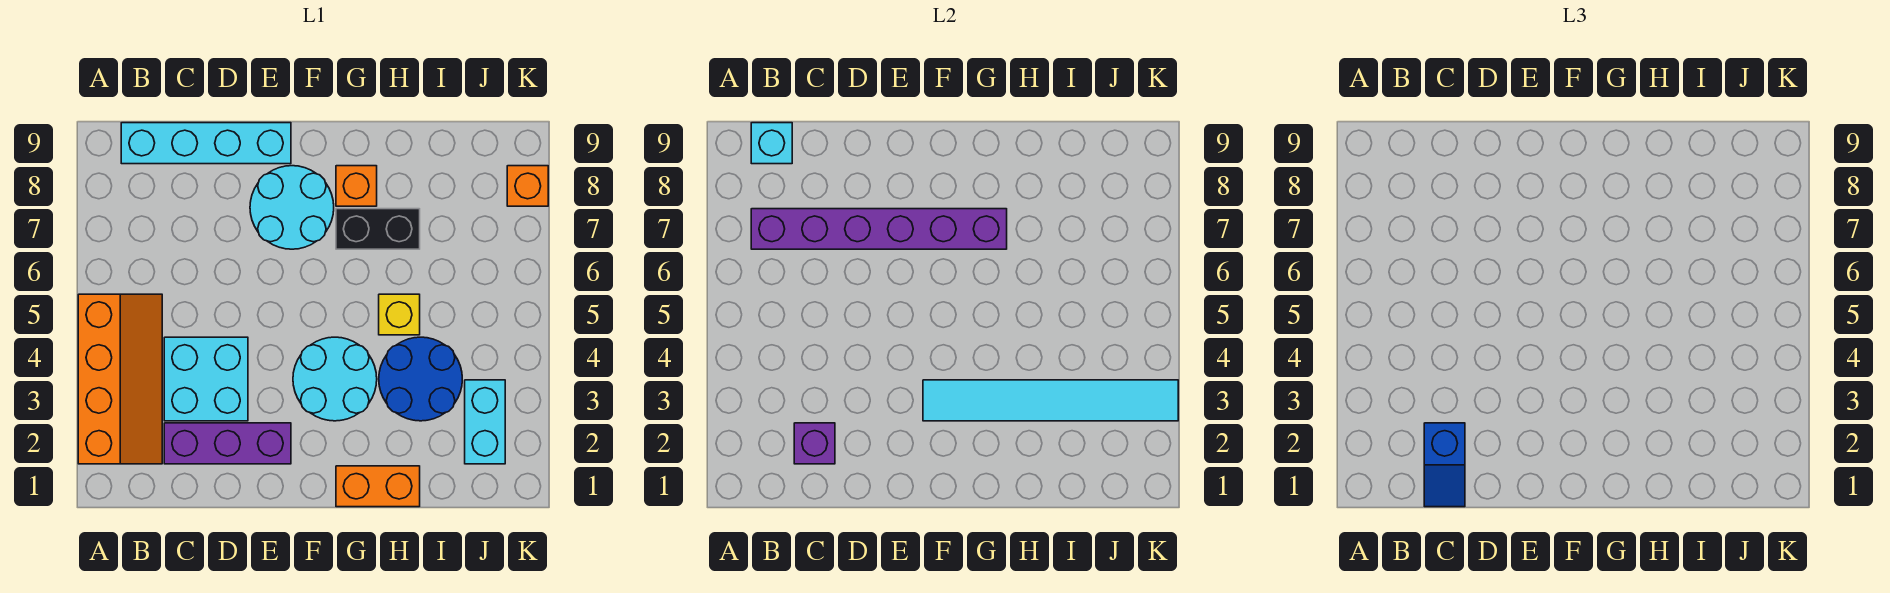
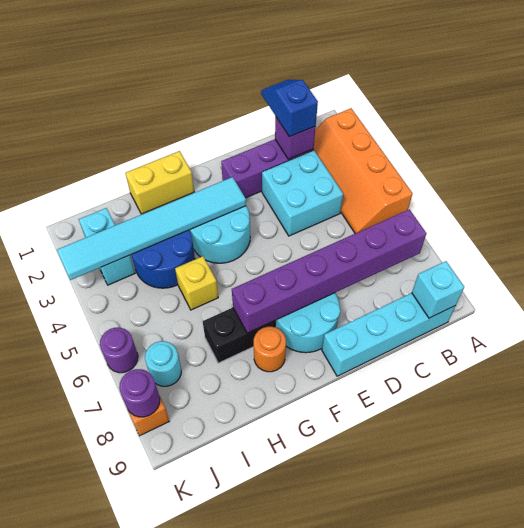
orange 1x2 brick [336,466,420,507] -> yellow 1x2 brick [125,151,194,214]
orange 1x1 brick [336,166,377,206] -> orange 1x1 round brick [254,327,286,372]
none -> cyan 1x1 round brick [145,341,181,386]
none -> purple 1x1 round brick [100,328,138,373]
none -> purple 1x1 round brick [119,369,160,417]

